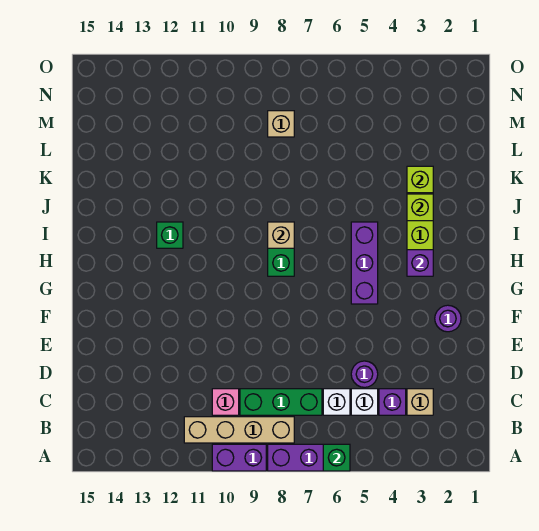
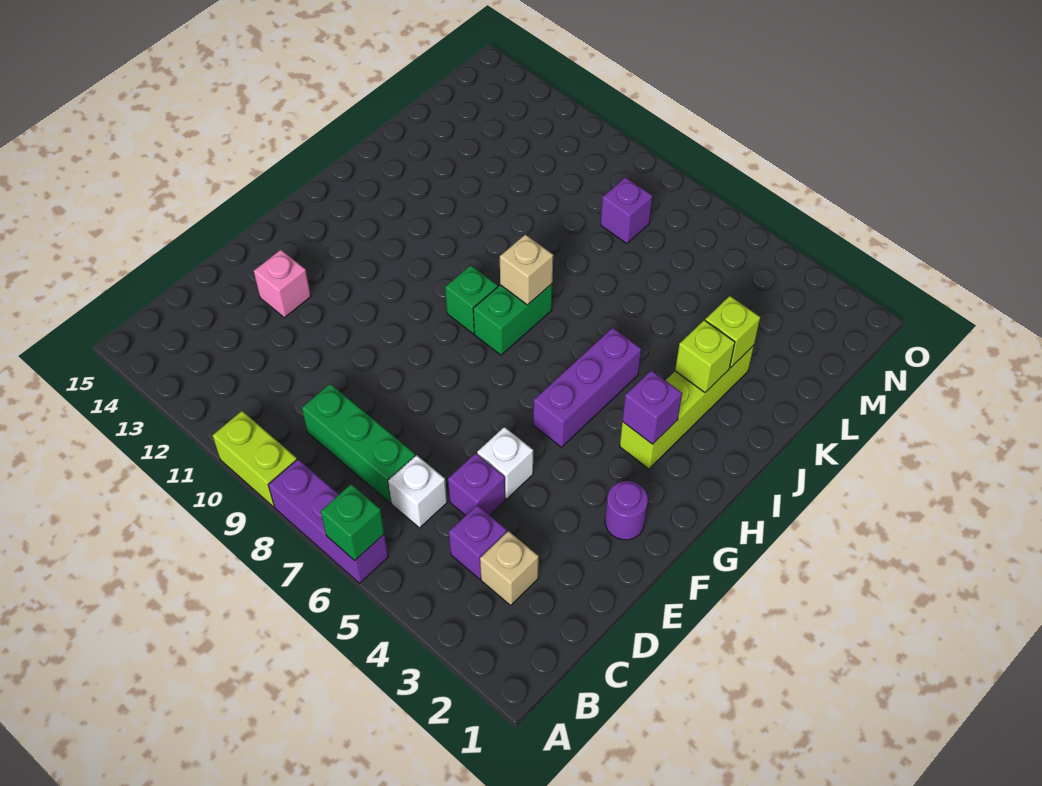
purple 1x2 brick [212,444,266,471] -> lime 1x2 brick [213,411,297,507]
tan 1x4 brick [184,417,294,443] -> none
white 1x1 brick [351,389,378,415] -> white 1x1 brick moved to [477,427,533,499]
pink 1x1 brick [212,389,239,415] -> pink 1x1 brick moved to [254,250,311,318]
purple 1x1 round brick [351,361,378,387] -> purple 1x1 brick [448,453,505,516]
green 1x1 brick [157,222,183,248] -> green 1x1 brick moved to [445,265,498,334]
tan 1x1 brick [268,111,294,137] -> purple 1x1 brick [601,177,653,244]

